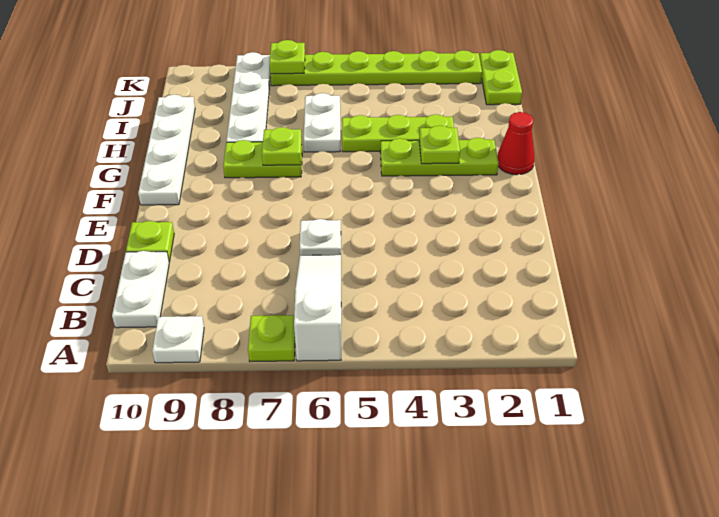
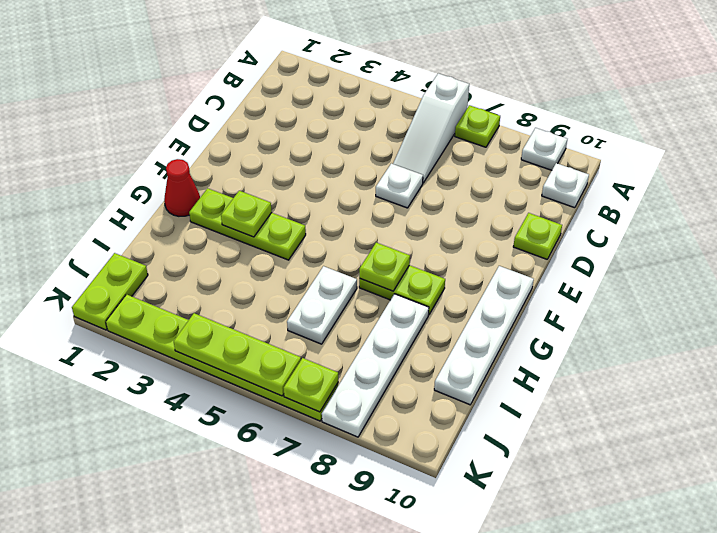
white 1x2 plate [112,251,169,328] -> white 1x1 plate [542,163,589,208]
lime 1x3 plate [342,114,454,152] -> lime 1x3 plate moved to [174,313,301,396]

